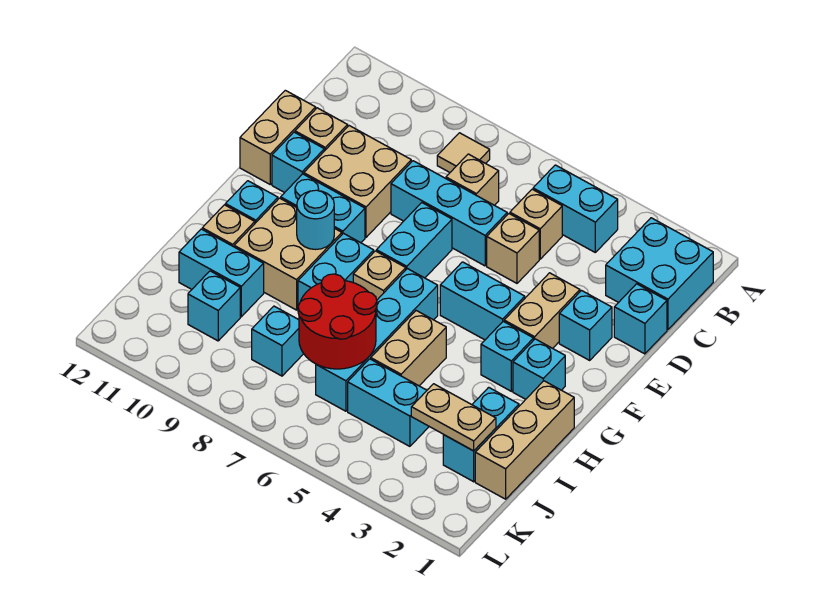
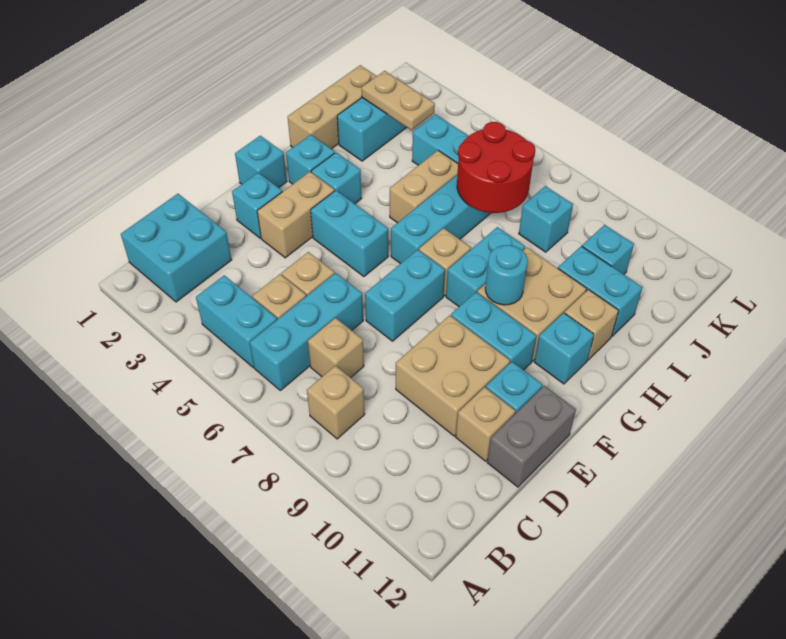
tan 1x1 tile [437,133,490,172] -> tan 1x1 brick [307,366,365,439]
cyan 1x1 brick [614,284,667,354] -> cyan 1x1 brick moved to [235,136,287,188]
cyan 1x3 brick [391,161,507,266] -> cyan 1x3 brick turned to [250,273,363,390]
tan 1x2 brick [240,90,316,184] -> grey 1x2 brick [487,386,576,487]

